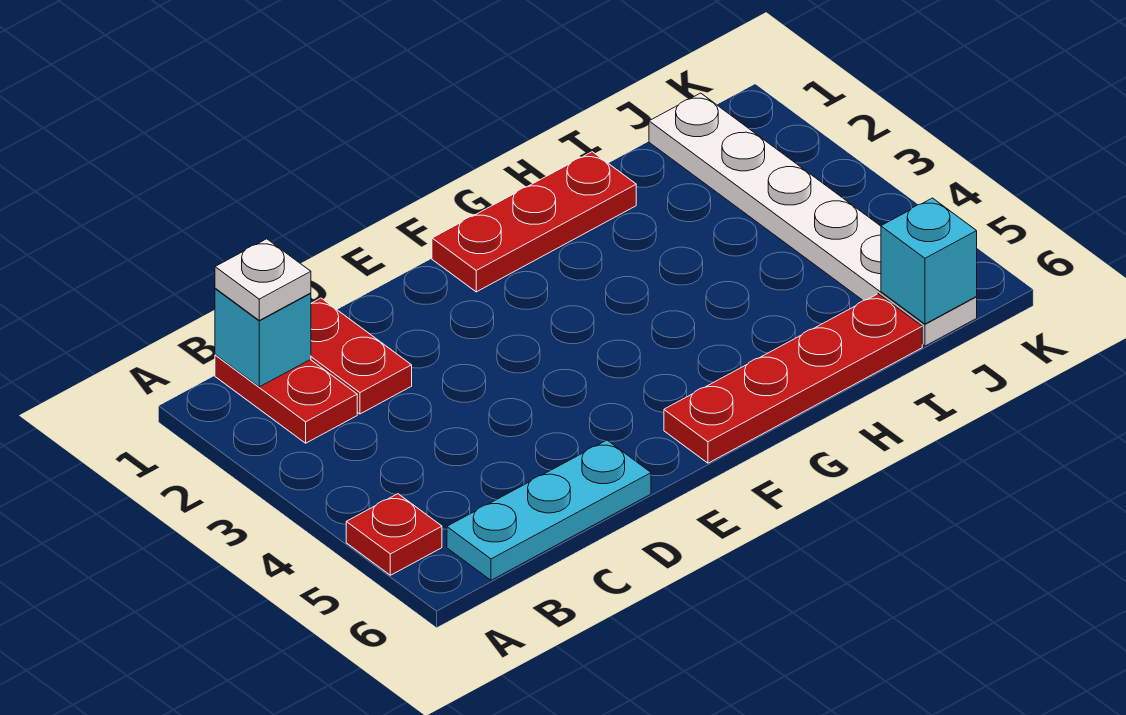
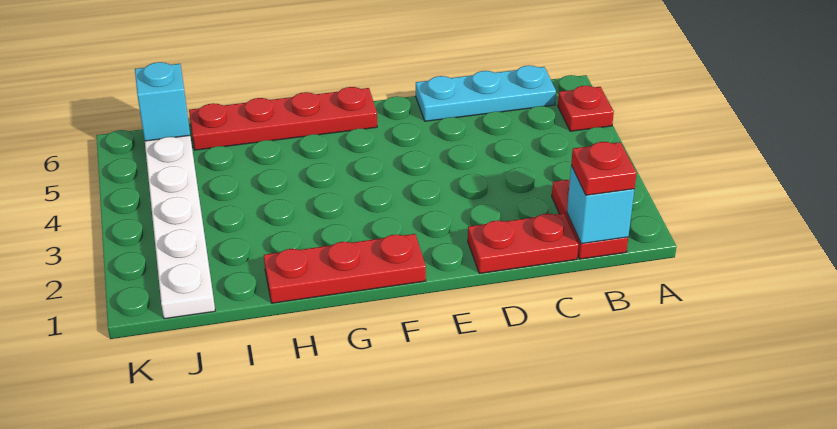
white 1x1 plate [215,239,311,320] -> red 1x1 plate [571,142,637,195]
red 1x2 plate [311,298,412,414] -> red 1x2 plate turned to [468,213,578,273]

